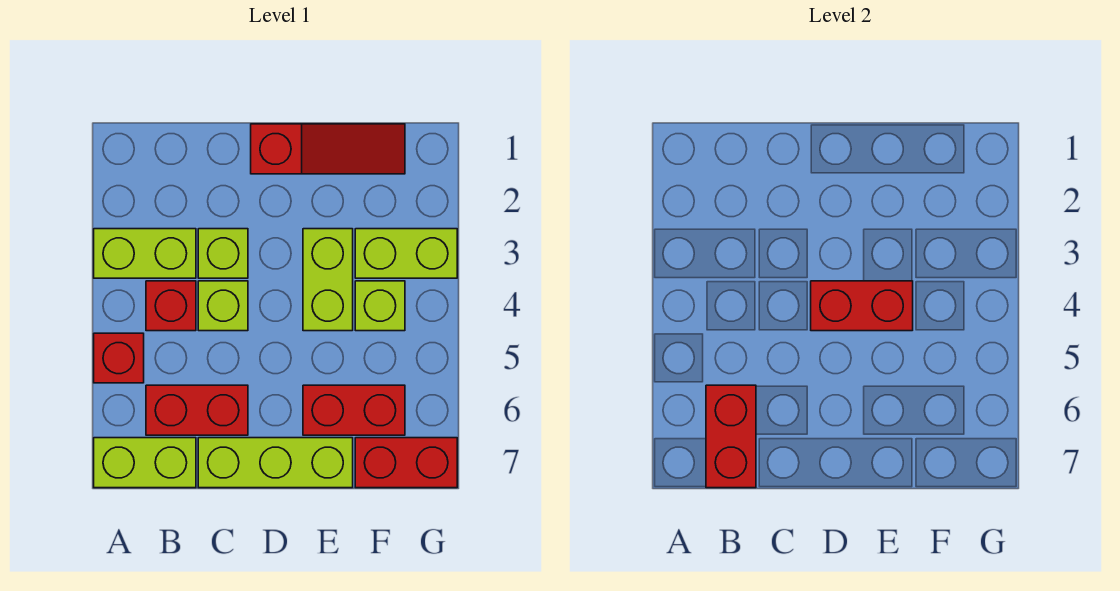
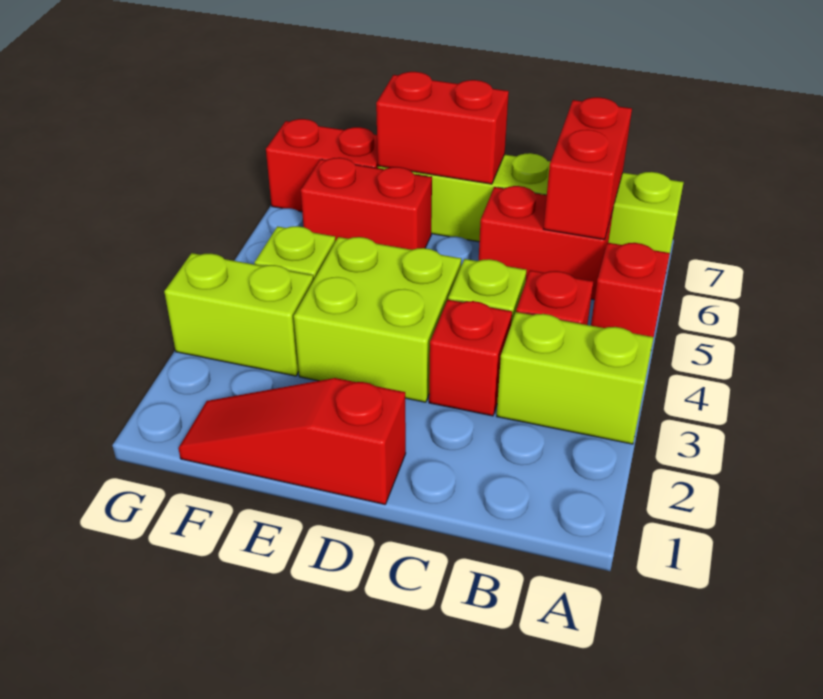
lime 1x1 brick [198,229,248,278] -> red 1x1 brick [429,300,512,416]
red 1x2 brick [811,281,913,331] -> red 1x2 brick moved to [376,72,509,184]
lime 1x2 brick [303,229,353,331] -> lime 2x2 brick [294,237,461,402]

